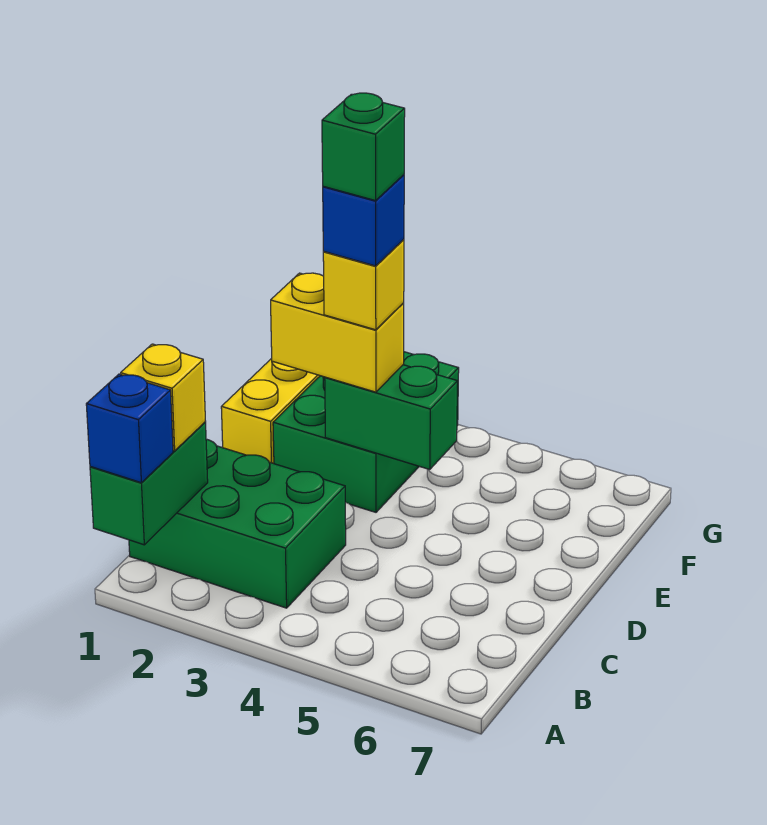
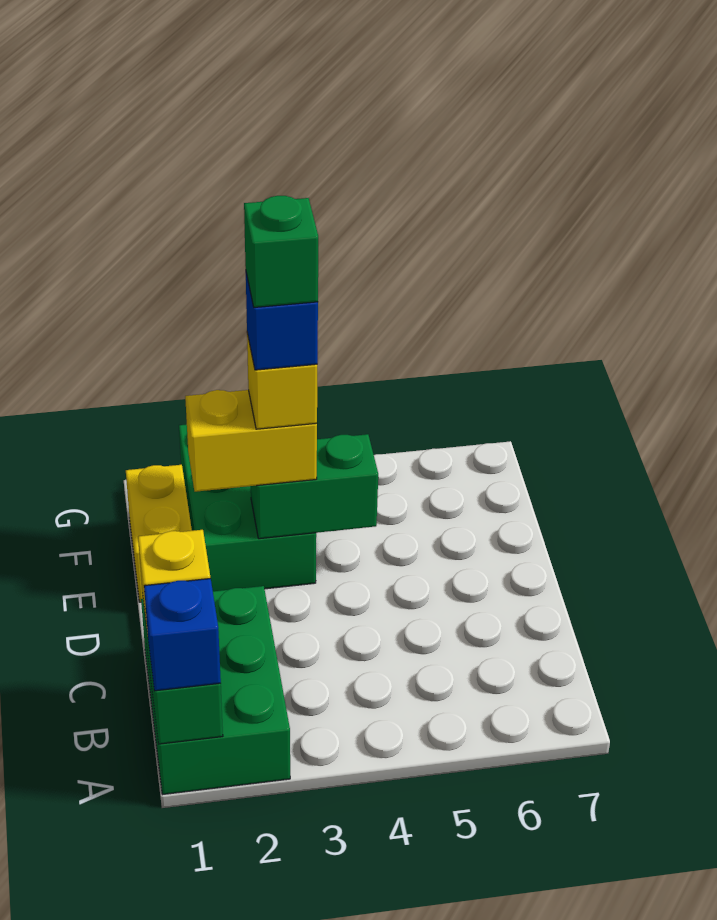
green 2x3 brick [129,439,346,608] -> green 2x3 brick turned to [141,586,290,794]

